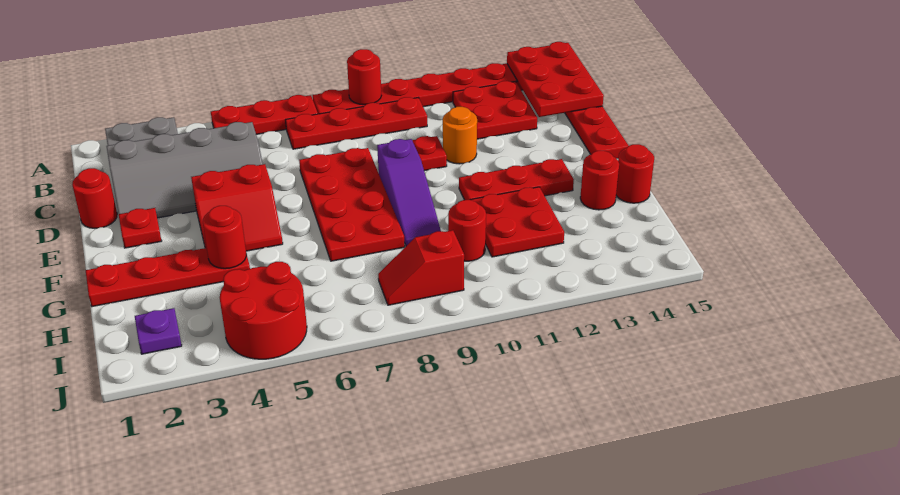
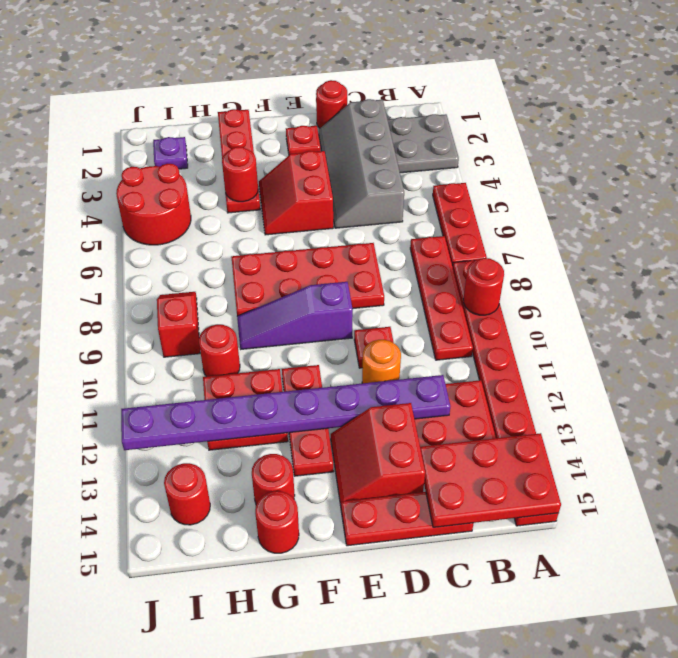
none -> purple 1x8 plate [121,375,450,450]
none -> red 2x2 slope [331,403,425,505]
none -> red 1x1 round brick [164,463,210,525]

